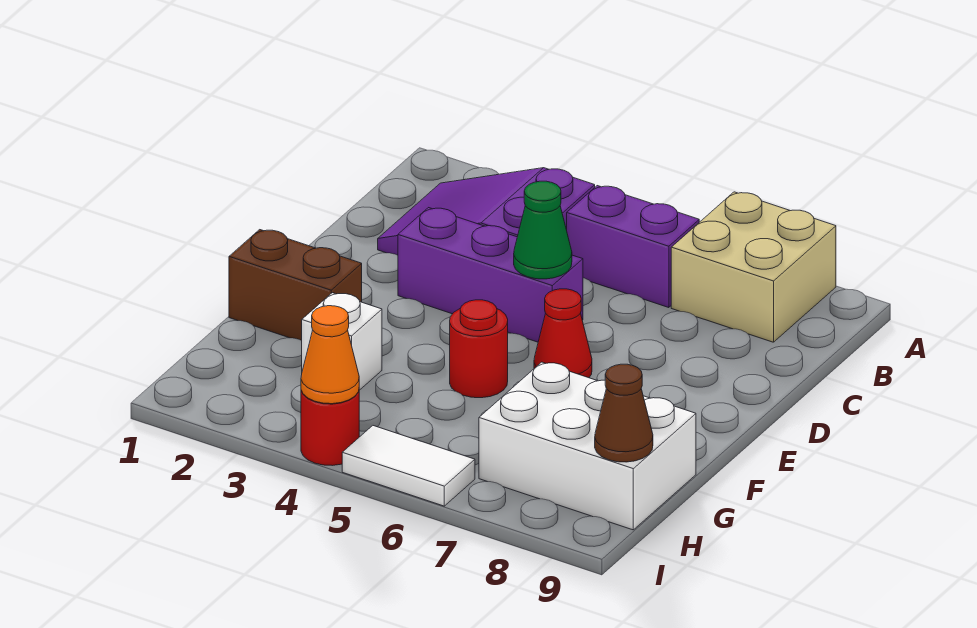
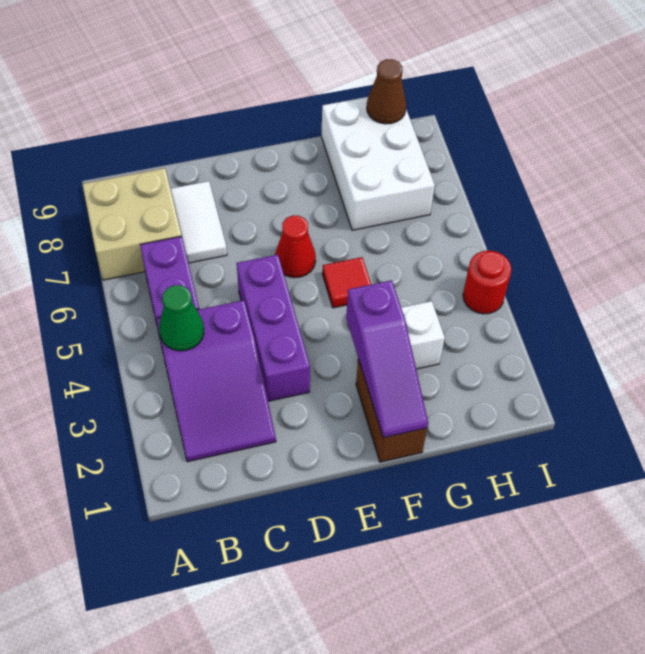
green 1x1 cone [514,181,572,279] -> green 1x1 cone moved to [159,285,204,351]
none -> purple 1x3 slope [346,280,428,438]
red 1x1 round brick [450,300,508,398] -> red 1x1 tile [322,257,371,308]
orange 1x1 cone [301,306,359,404] -> none
white 1x2 tile [342,426,475,506] -> white 1x2 tile moved to [170,181,227,263]

